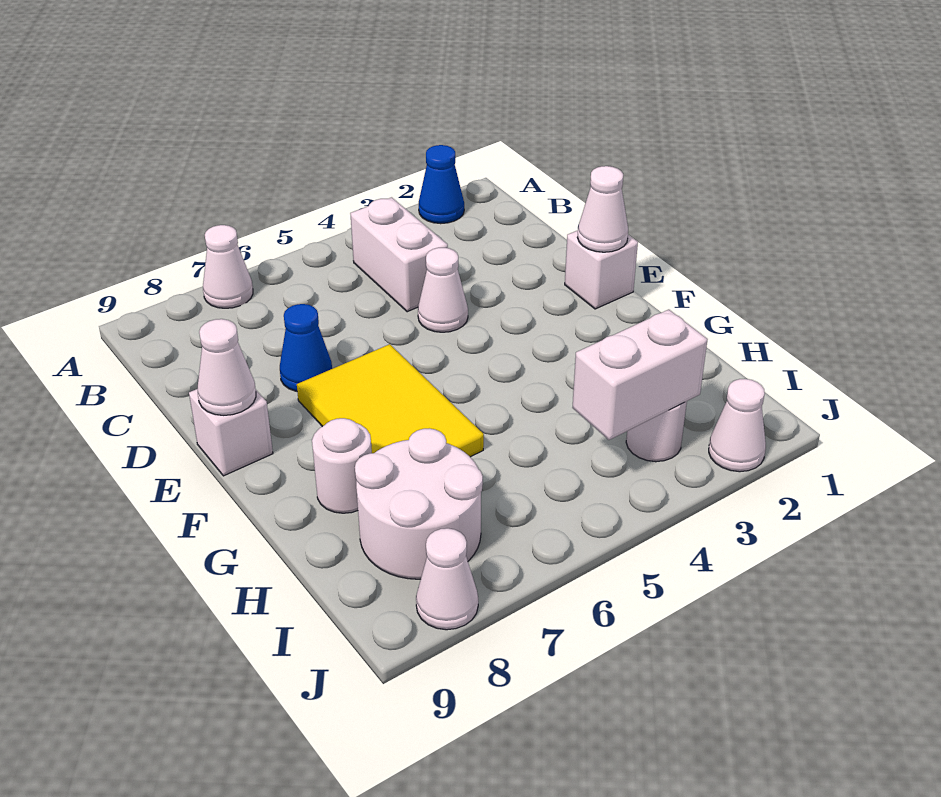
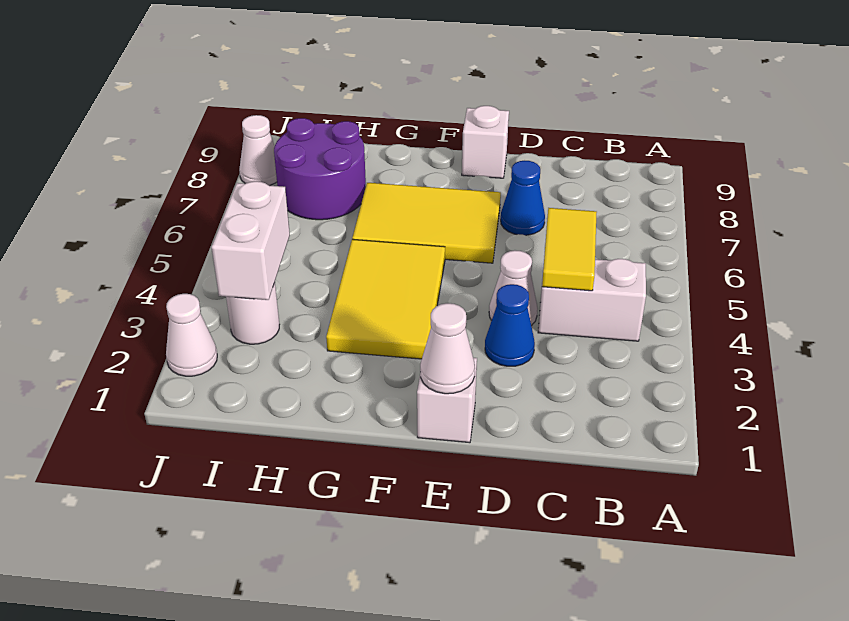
blue 1x1 cone [419,145,464,224] -> blue 1x1 cone moved to [485,284,535,366]
white 1x1 cone [203,225,253,308] -> none
none -> yellow 1x2 tile [542,208,597,291]
white 1x1 cone [198,319,256,415] -> none
none -> yellow 2x3 tile [326,239,445,359]
white 1x1 round brick [312,418,372,513] -> none
white 2x2 round brick [355,428,483,579] -> purple 2x2 round brick [274,118,366,220]

